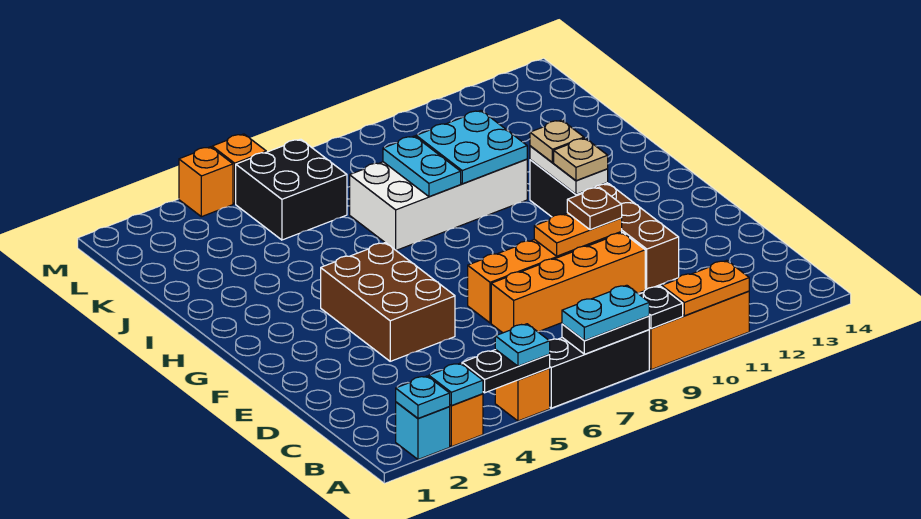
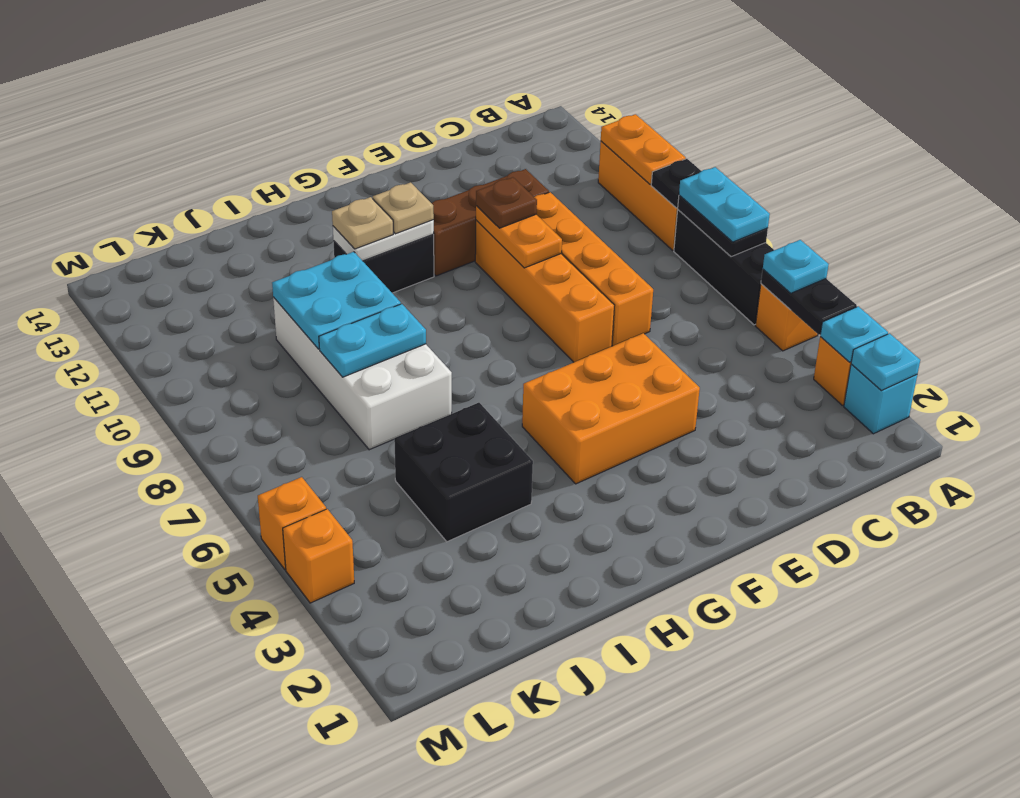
brown 2x3 brick [321,243,455,361] -> orange 2x3 brick [522,333,700,484]
black 2x2 brick [236,139,347,240] -> black 2x2 brick moved to [394,403,533,542]

